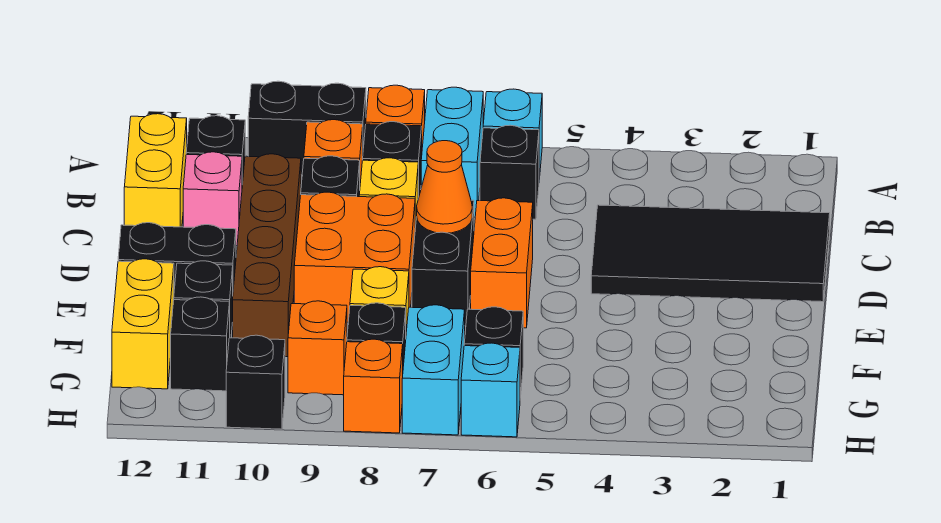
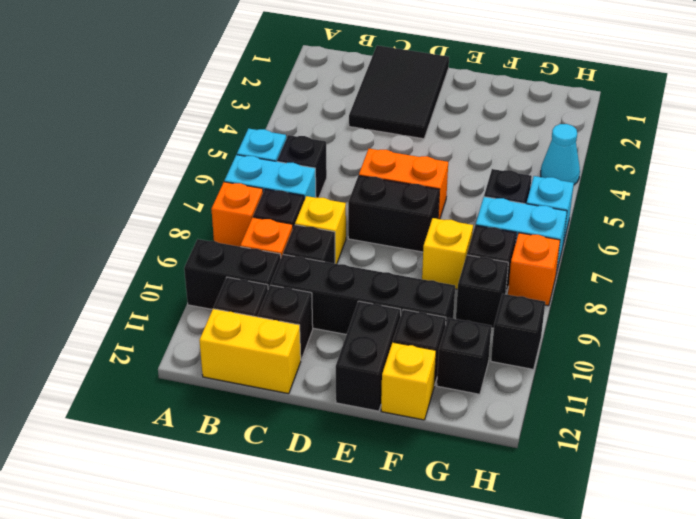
black 1x2 brick [248,81,366,175] -> black 1x2 brick turned to [184,239,281,309]
black 2x4 tile [591,205,830,302] -> black 2x3 tile [349,45,449,139]
brown 1x4 brick [233,154,301,357] -> black 1x4 brick [271,254,455,334]
pink 1x1 brick [183,152,242,246] -> black 1x1 brick [258,285,313,360]
orange 1x1 cone [417,141,472,233] -> none
orange 2x2 brick [294,192,415,322] -> none
yellow 1x2 brick [112,259,174,389] -> yellow 1x1 brick [381,342,436,420]
orange 1x1 brick [288,301,347,395] -> black 1x1 brick [456,255,508,328]
none -> cyan 1x1 cone [541,124,580,185]

